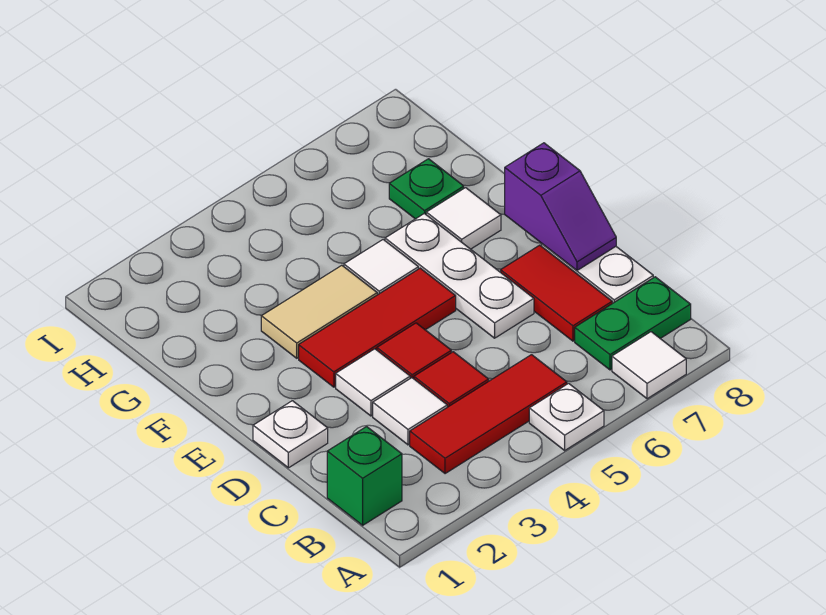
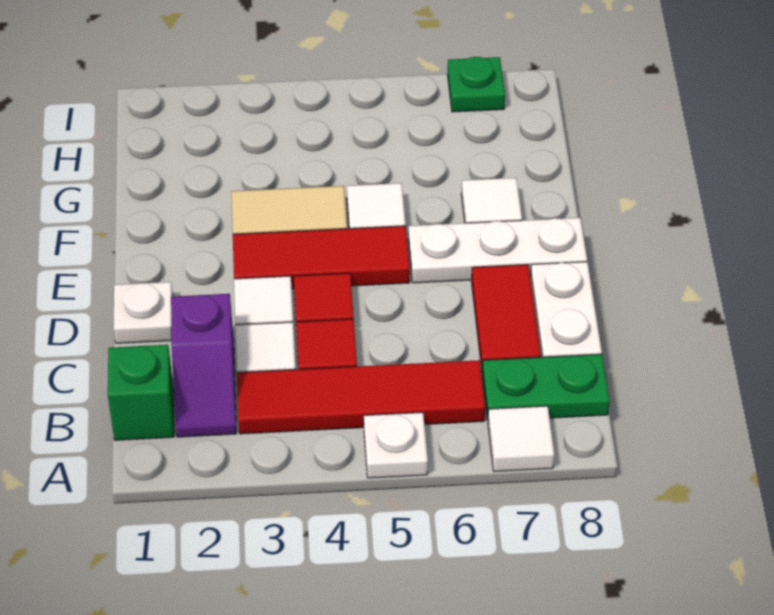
red 1x3 tile [410,355,567,474] -> red 1x4 tile [237,360,485,434]
white 1x3 plate [385,213,534,338] -> white 1x3 plate turned to [408,218,587,283]
purple 1x2 slope [505,143,616,270] -> purple 1x2 slope moved to [171,294,236,437]
green 1x1 plate [389,159,464,219] -> green 1x1 plate moved to [448,57,505,112]

